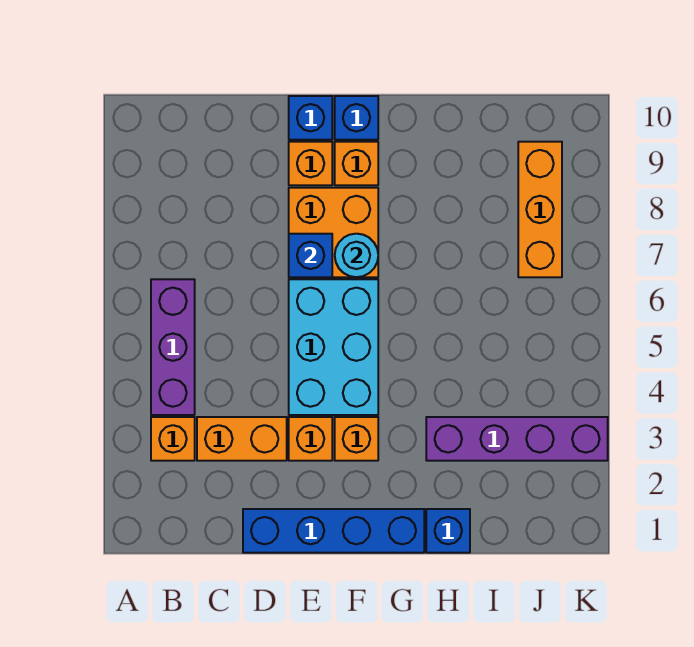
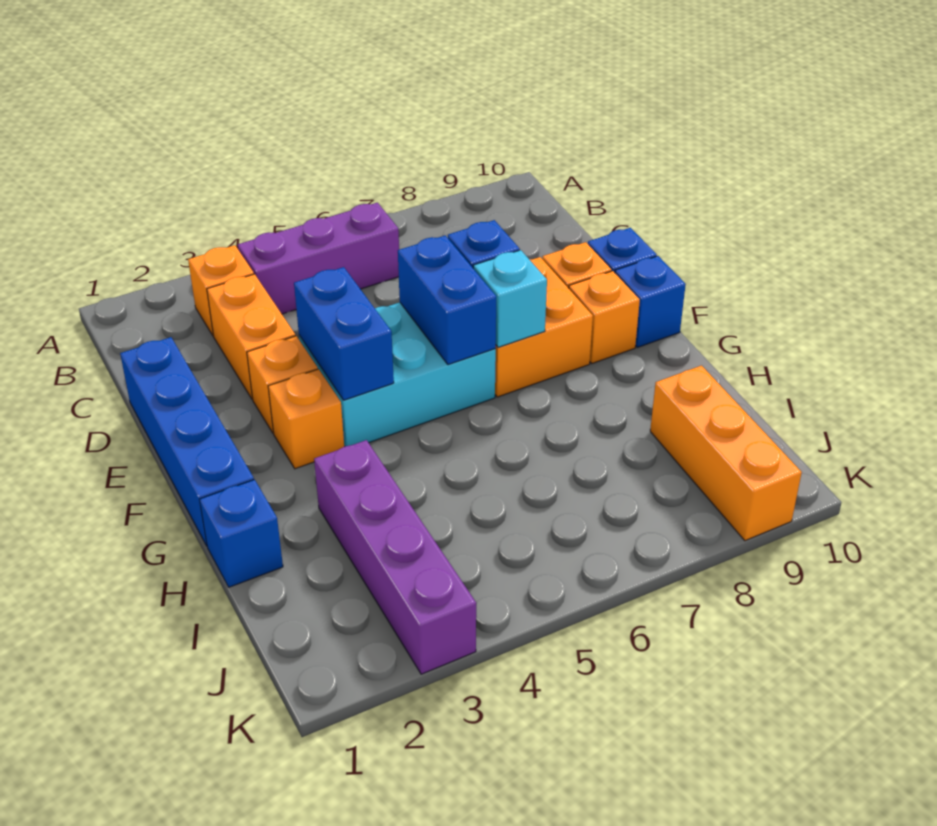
none -> blue 1x2 brick [294,267,394,400]
none -> blue 1x2 brick [398,235,496,365]
cyan 1x1 round brick [335,234,378,277] -> cyan 1x1 brick [473,250,547,347]
orange 1x3 brick [518,142,562,277] -> orange 1x3 brick turned to [650,366,802,541]

